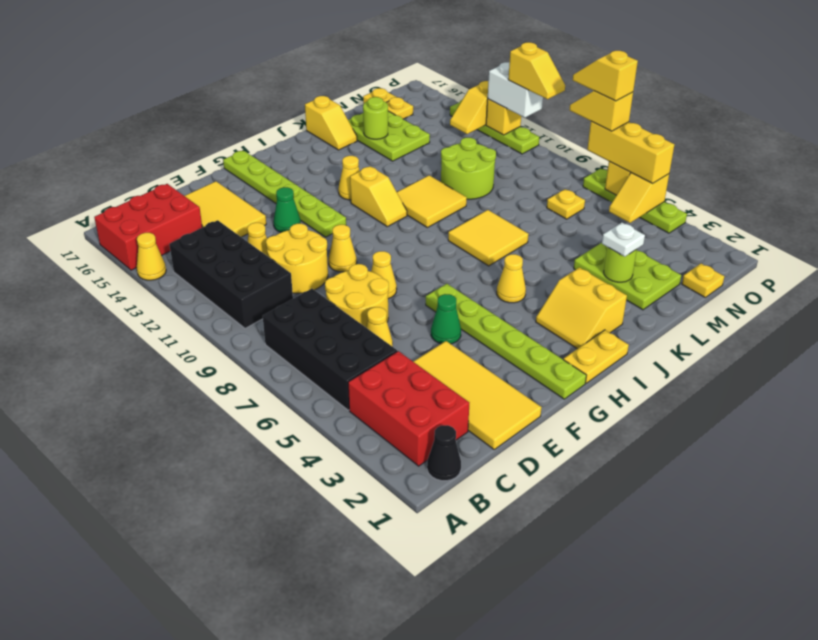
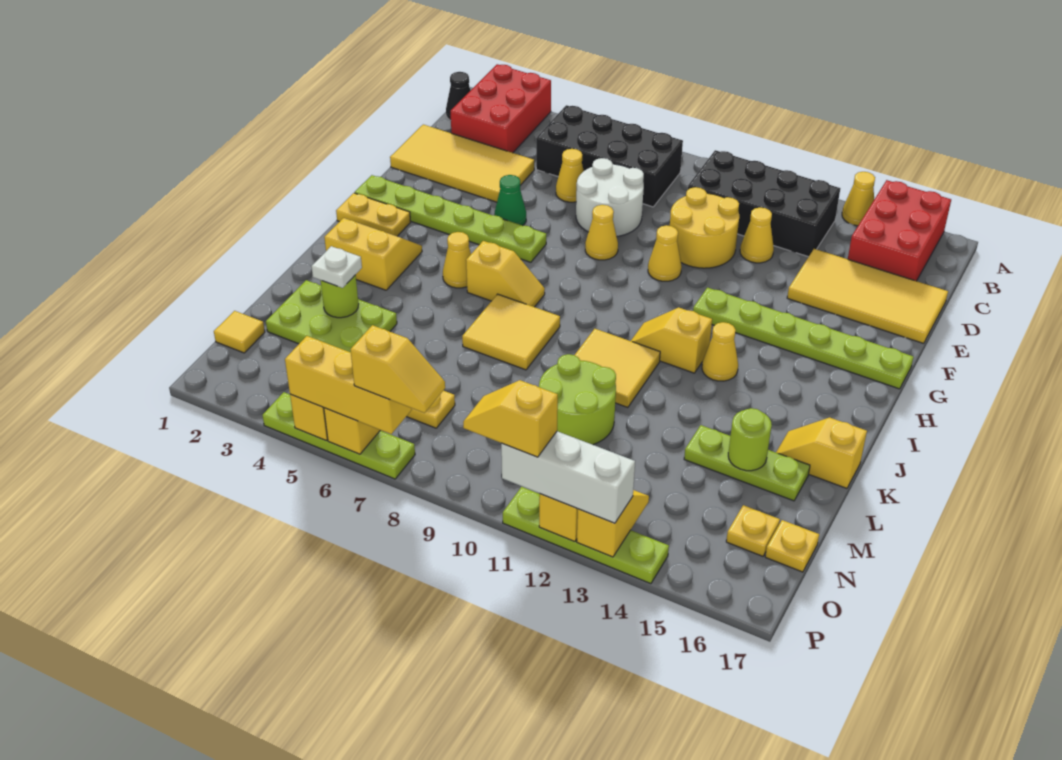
red 2x3 brick [348,351,469,466] -> red 2x3 brick turned to [451,64,551,153]
yellow 2x2 round brick [325,264,389,327] -> white 2x2 round brick [576,158,644,236]
yellow 2x3 tile [185,181,266,237] -> yellow 2x4 tile [787,249,948,343]
green 1x1 cone [273,187,301,232] -> none
yellow 1x2 plate [563,330,629,383] -> yellow 1x2 plate turned to [336,193,411,236]
lime 2x3 plate [348,111,430,161] -> lime 1x3 plate [684,425,810,501]
yellow 1x1 plate [682,263,724,297] -> yellow 1x1 tile [214,311,265,353]
yellow 1x2 slope [573,51,638,101] -> yellow 1x2 slope moved to [466,241,545,307]
white 1x2 brick [488,62,543,118] -> white 1x3 brick [501,431,635,523]

